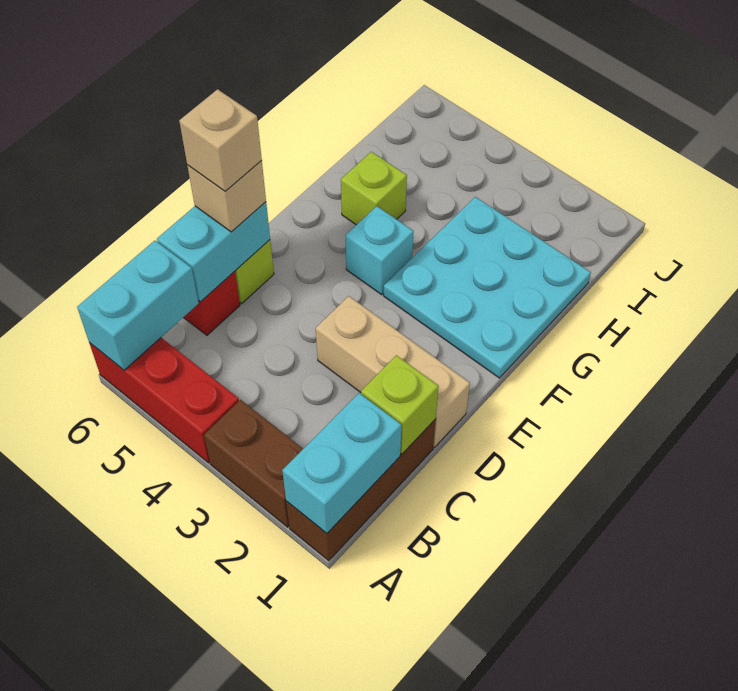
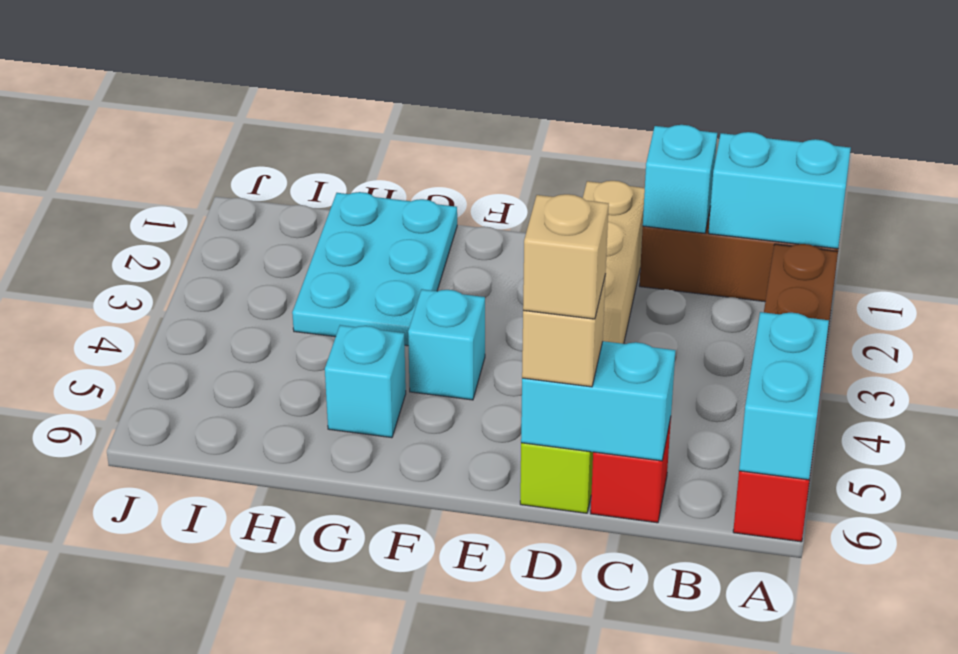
cyan 1x2 brick [77,241,199,370] -> cyan 1x2 brick turned to [739,312,829,480]
lime 1x1 brick [361,355,439,454] -> cyan 1x1 brick [643,125,717,233]
cyan 3x3 plate [384,197,591,378] -> cyan 2x3 plate [292,192,457,346]
lime 1x1 brick [341,152,407,225] -> cyan 1x1 brick [325,325,406,438]

